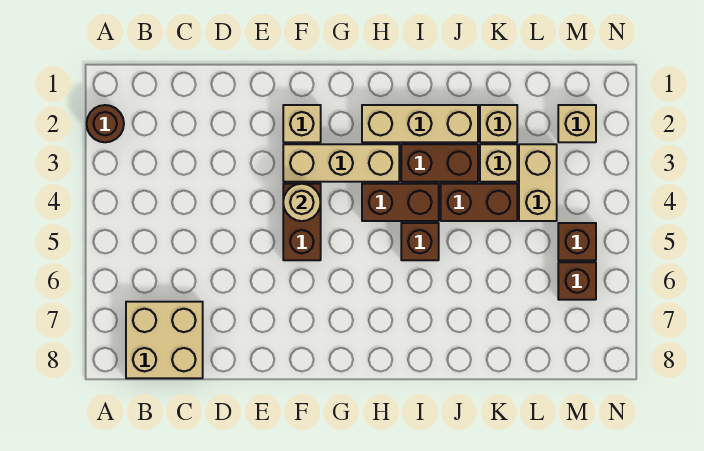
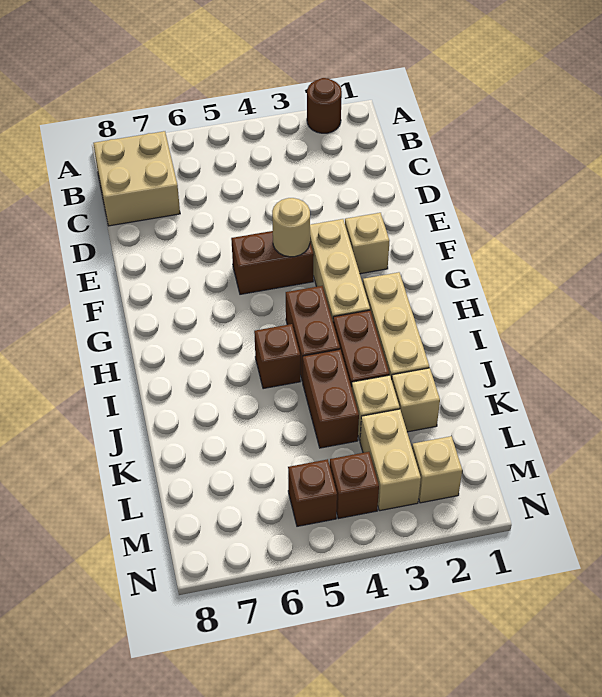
tan 1x2 brick [519,144,557,221] -> tan 1x2 brick turned to [360,409,421,511]
brown 1x1 brick [558,262,596,300] -> brown 1x1 brick moved to [330,452,379,519]

